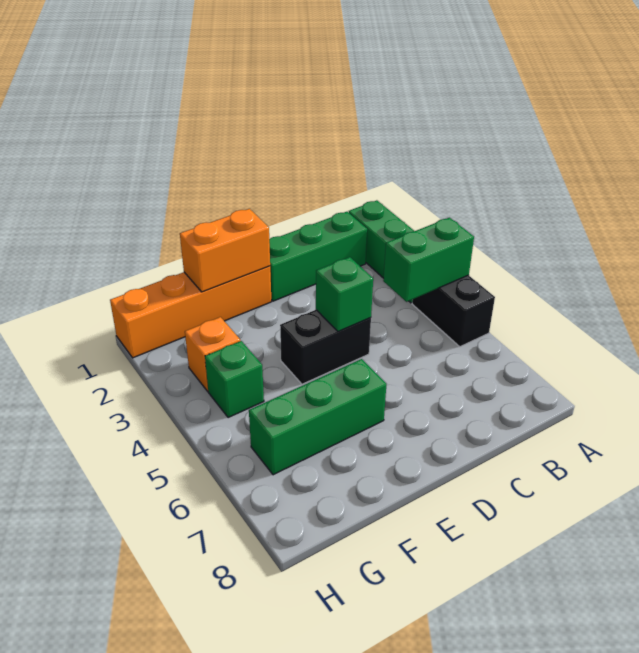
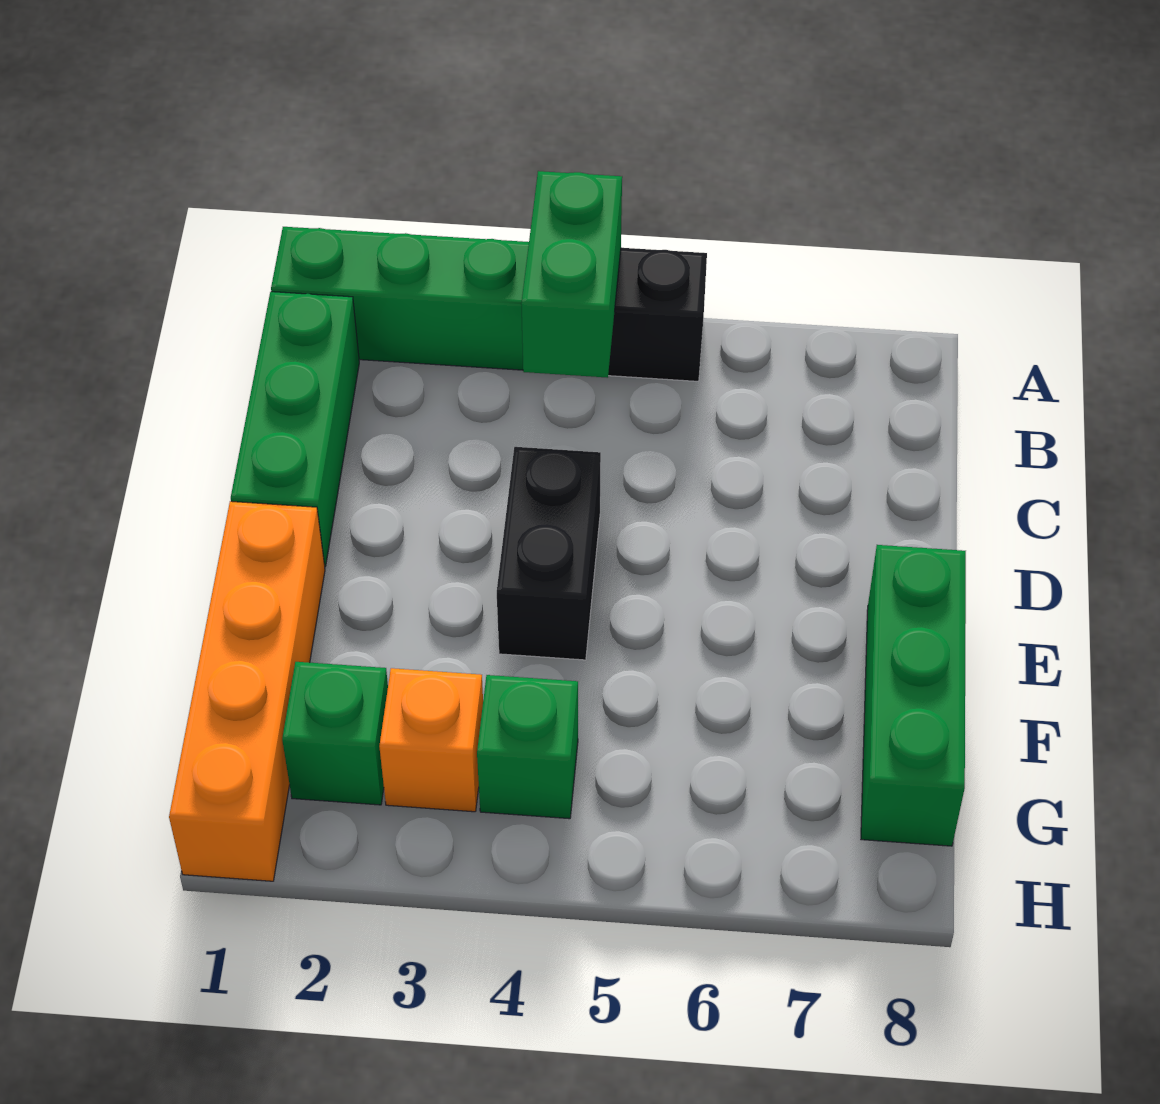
green 1x1 brick [316,257,373,332] -> green 1x1 brick moved to [282,662,388,805]
orange 1x2 brick [180,209,270,292] -> none
green 1x3 brick [249,359,387,475] -> green 1x3 brick moved to [861,545,966,846]

